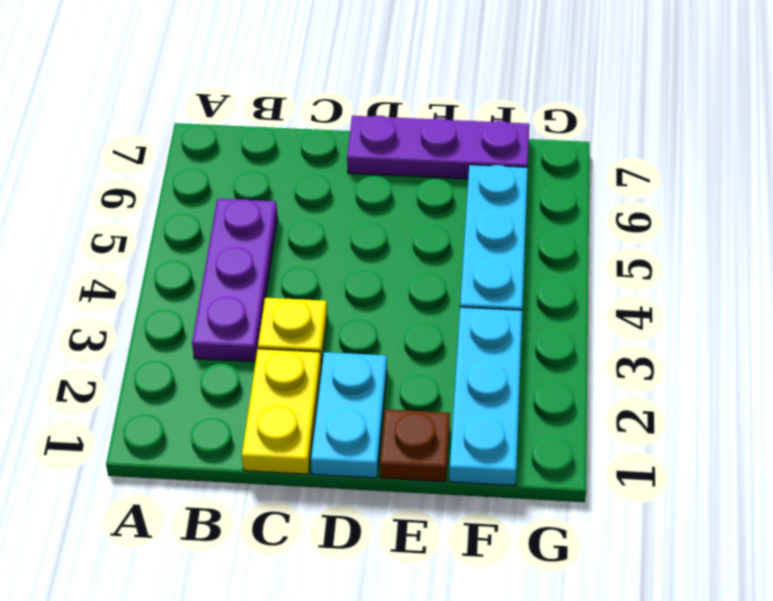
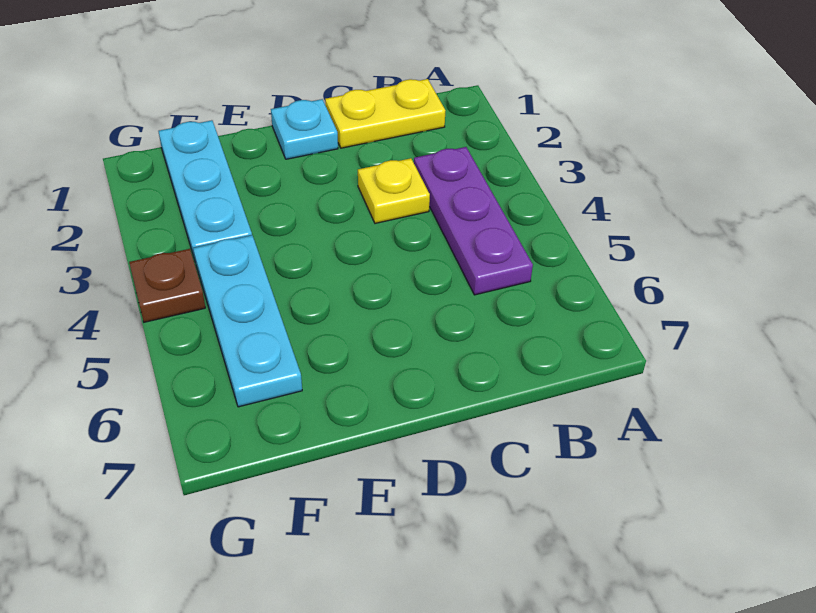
yellow 1x2 plate [242,349,321,474] -> yellow 1x2 plate turned to [325,79,445,148]
cyan 1x2 plate [311,352,387,478] -> cyan 1x1 plate [271,99,338,159]
purple 1x3 plate [347,115,529,179] -> none
brown 1x1 plate [380,409,450,482] -> brown 1x1 plate moved to [129,249,205,322]

